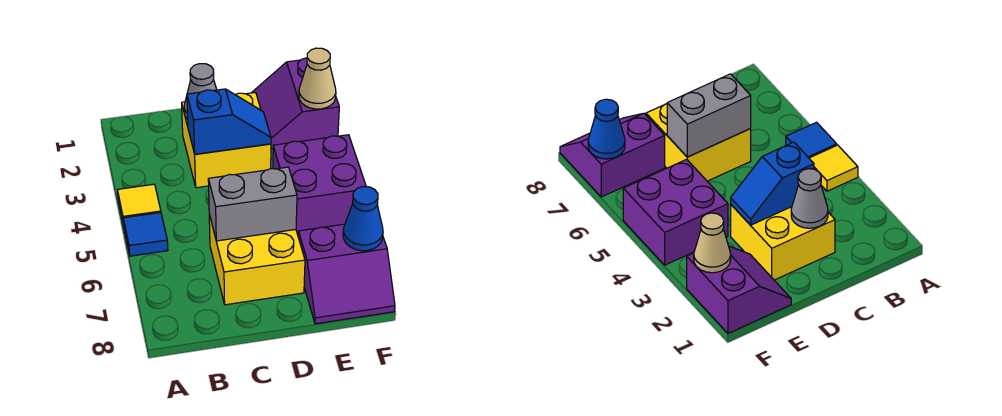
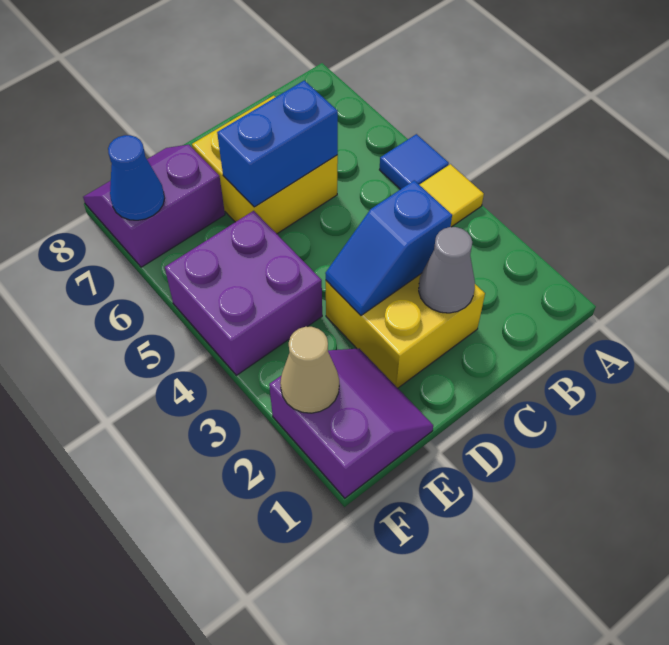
grey 1x2 brick [208,167,297,241] -> blue 1x2 brick [217,80,338,207]

